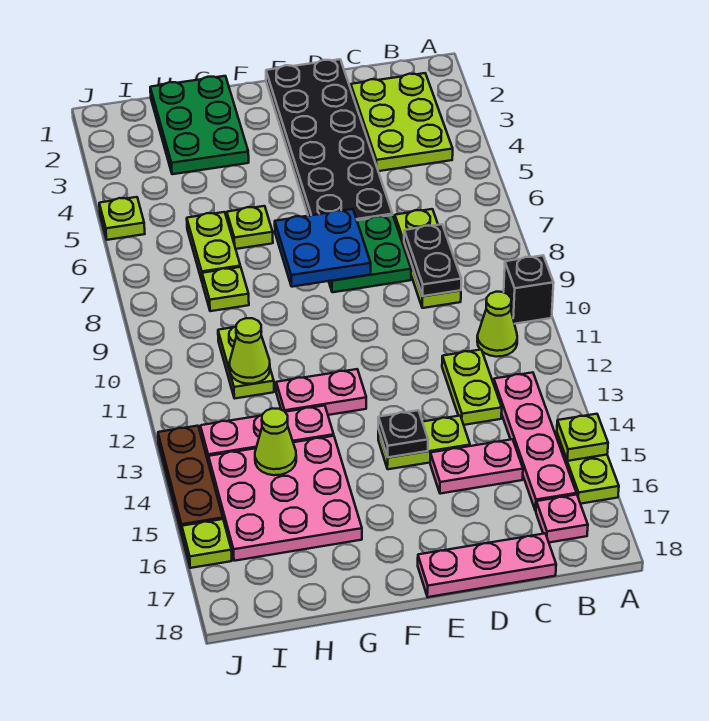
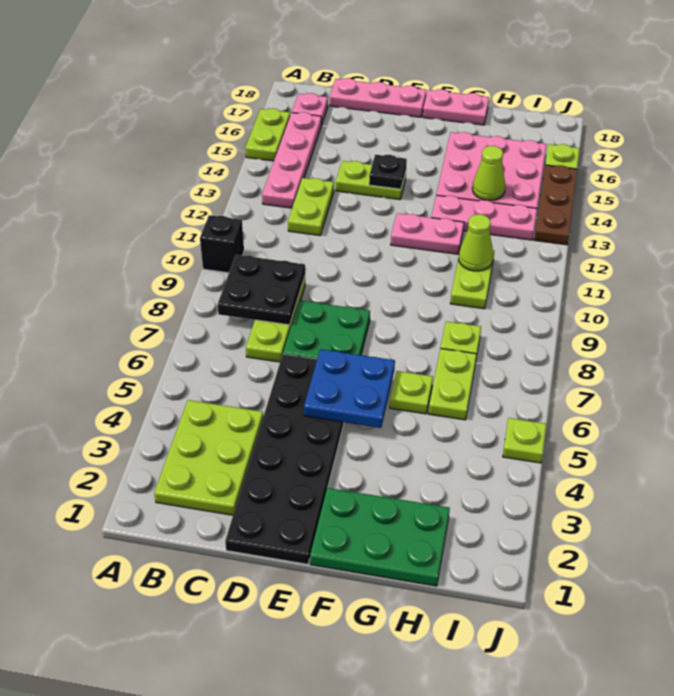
lime 1x1 plate [557,414,608,461] -> none
lime 1x1 cone [477,292,517,357] -> none
black 1x2 plate [404,224,461,296] -> black 2x2 plate [218,255,305,325]
pink 1x2 plate [430,439,523,494] -> pink 1x2 plate moved to [423,89,489,125]
blue 2x2 plate [275,209,371,287] -> blue 2x2 plate moved to [304,349,395,428]
green 2x3 plate [150,76,249,174] -> green 2x3 plate turned to [310,488,450,586]

